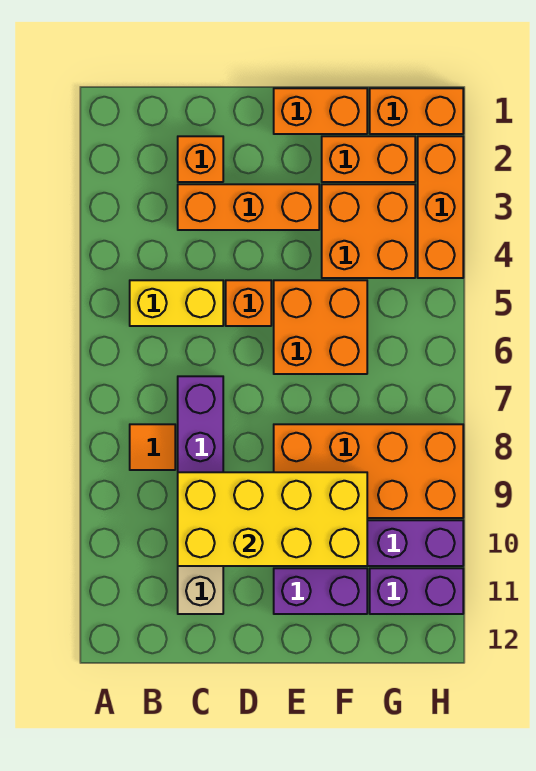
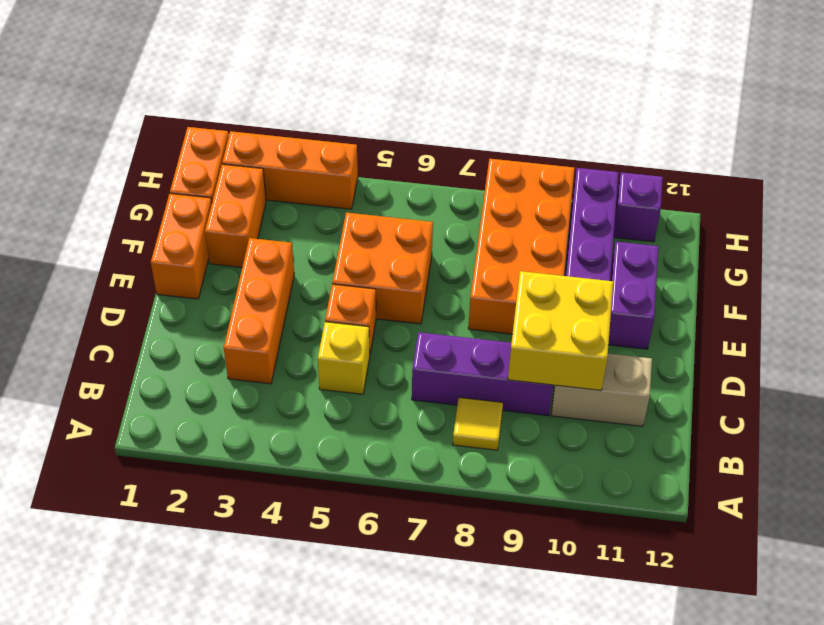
yellow 1x2 brick [130,280,223,326] -> yellow 1x1 brick [318,322,370,394]
orange 1x1 tile [130,424,175,470] -> yellow 1x1 tile [453,398,503,450]
orange 1x1 brick [178,136,223,182] -> none
yellow 2x4 brick [178,472,367,566] -> yellow 2x2 brick [508,271,613,390]
orange 2x2 brick [322,184,415,278] -> none
purple 1x2 brick [370,568,463,614] -> purple 1x1 brick [614,172,663,242]

